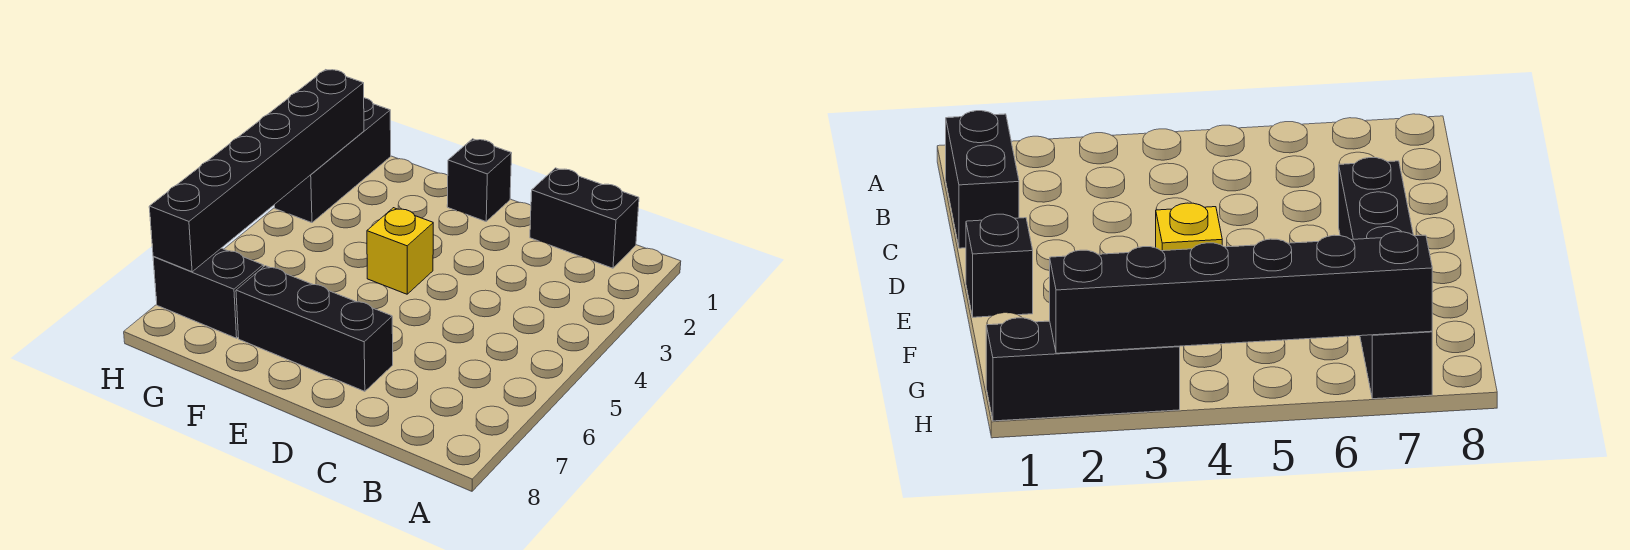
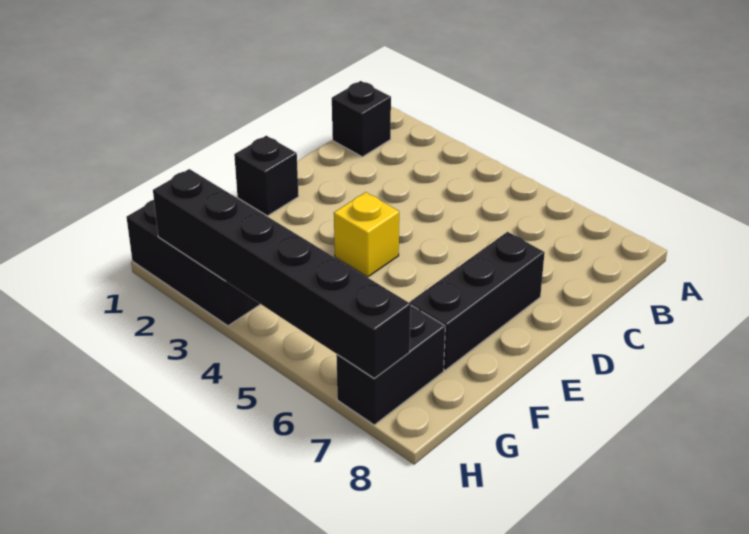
black 1x2 brick [530,168,639,268] -> black 1x1 brick [332,81,391,157]

